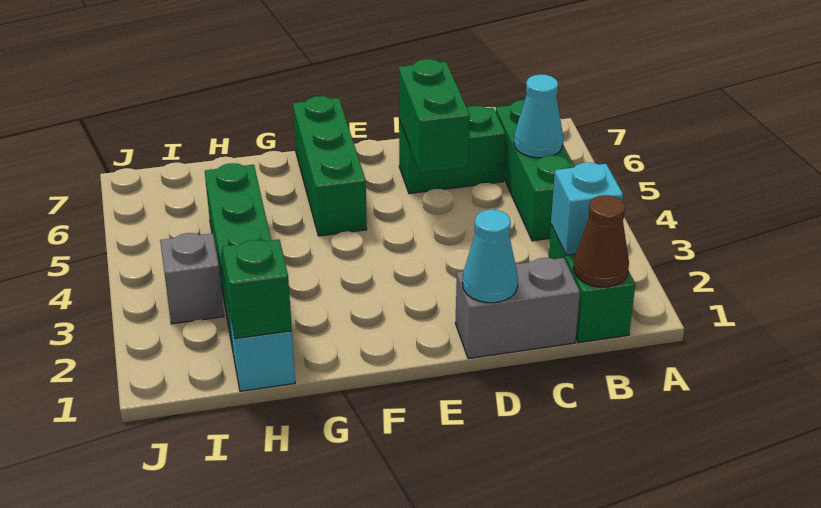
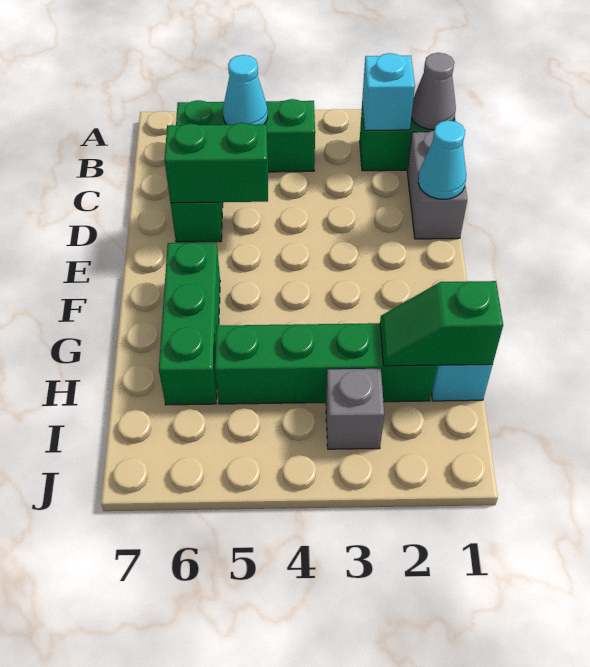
brown 1x1 cone [574,195,629,287] -> grey 1x1 cone [411,53,456,130]
green 1x3 brick [293,96,367,236] -> green 1x3 brick turned to [159,243,220,405]

